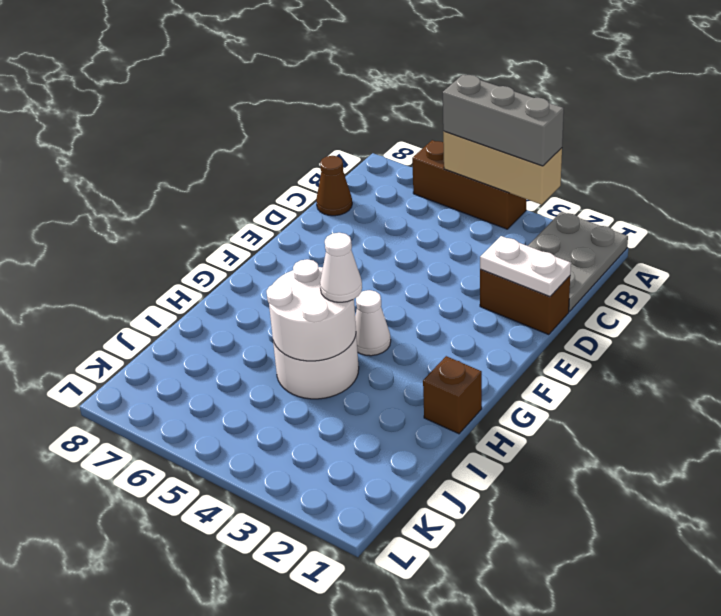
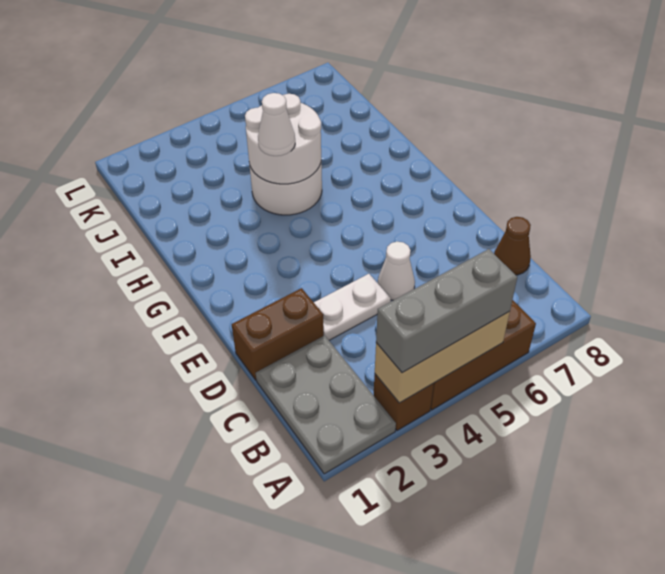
white 1x2 plate [480,236,571,297] -> white 1x2 plate moved to [314,274,391,340]
white 1x1 cone [355,290,391,356] -> white 1x1 cone moved to [378,242,415,300]
brown 1x1 brick [423,356,482,434] -> brown 1x1 brick moved to [374,374,434,431]

